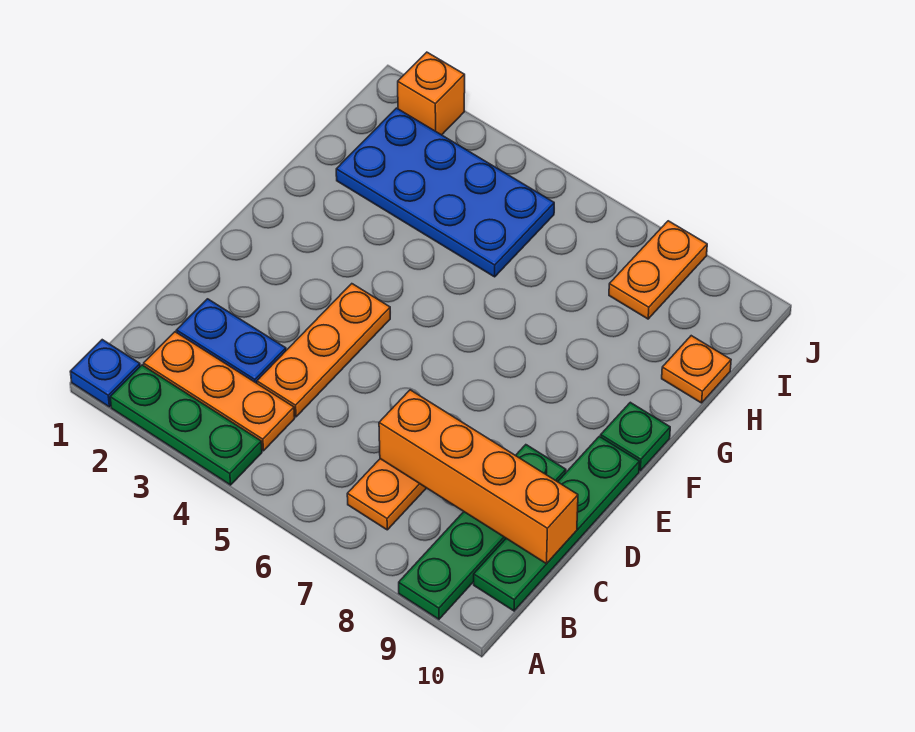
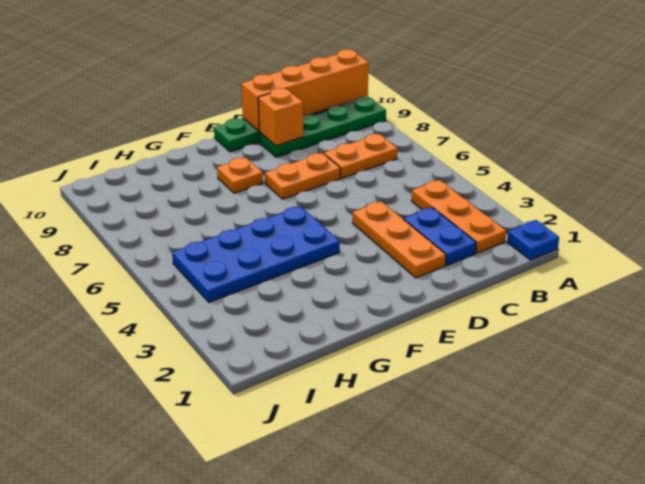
green 1x3 plate [110,365,262,485] -> none
orange 1x3 plate [257,284,390,417] -> orange 1x3 plate turned to [352,201,446,278]
orange 1x4 brick [379,390,578,564] -> orange 1x4 brick turned to [241,49,369,131]
green 1x1 plate [601,402,670,471] -> none
blue 2x4 plate [336,108,554,277] -> blue 2x4 plate turned to [172,206,340,302]
orange 1x1 plate [662,336,731,403] -> orange 1x1 plate moved to [217,157,263,193]
orange 1x2 plate [609,221,707,319] -> orange 1x2 plate moved to [265,153,340,199]
orange 1x1 brick [398,52,465,135] -> orange 1x1 brick moved to [258,88,303,146]

